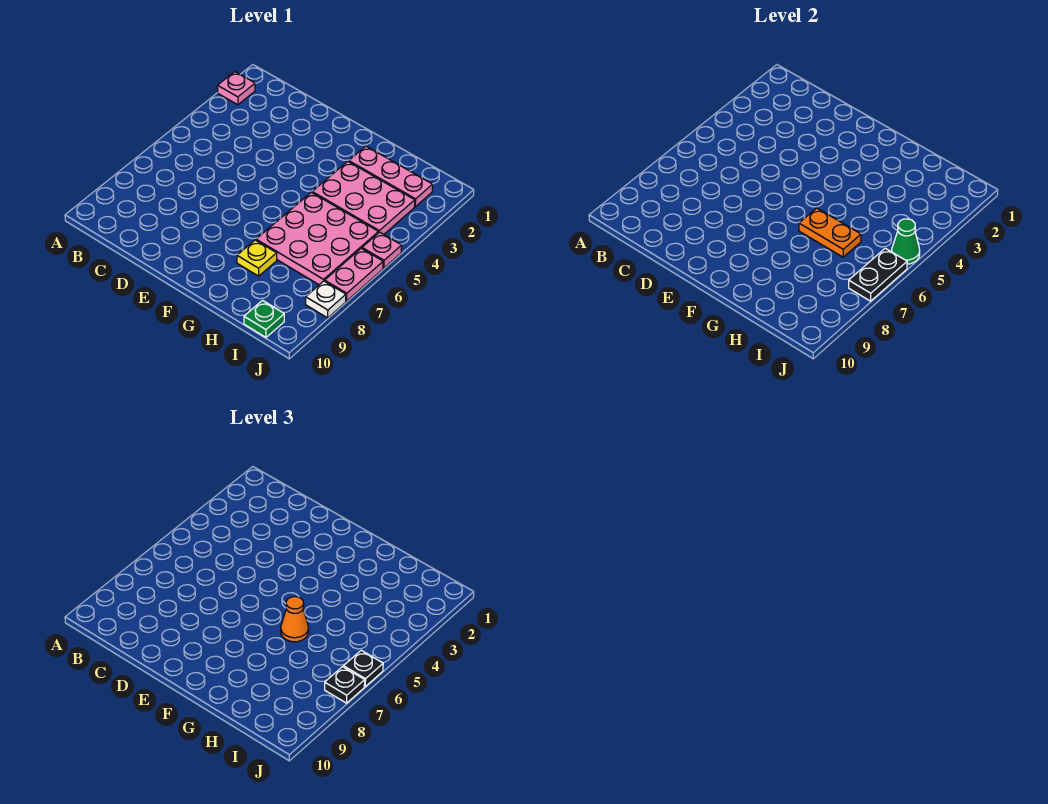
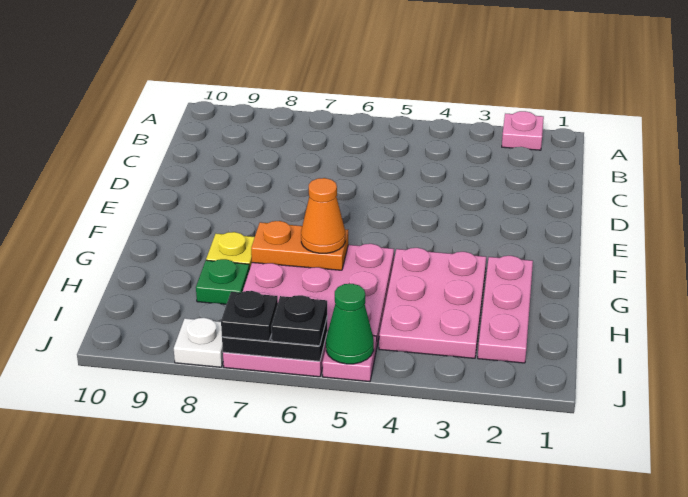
orange 1x2 plate [799,208,861,257] -> orange 1x2 plate turned to [251,221,348,270]
green 1x1 plate [244,300,284,337] -> green 1x1 plate moved to [196,259,249,304]

